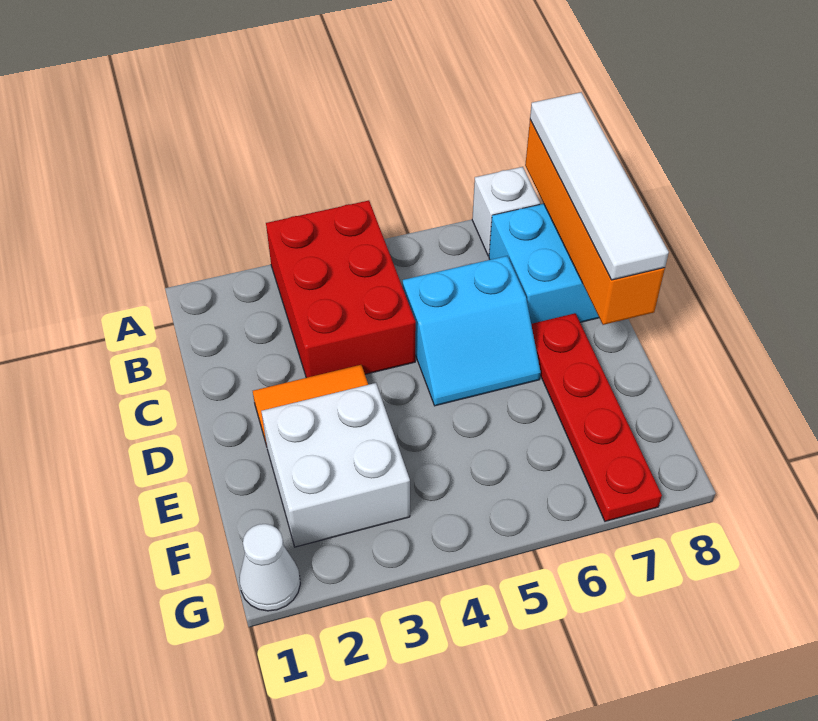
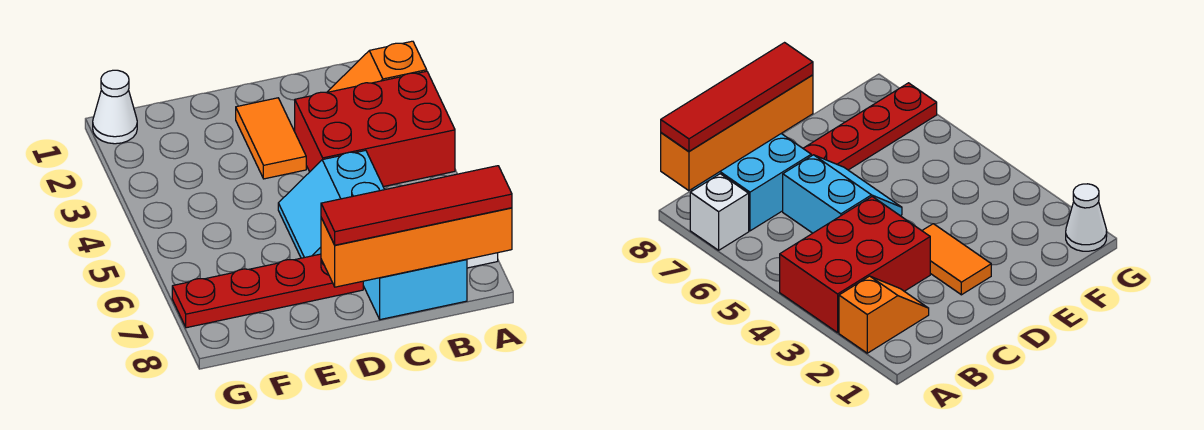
none -> orange 1x2 slope [328,41,427,92]
white 1x4 tile [530,92,669,280] -> red 1x4 tile [321,166,512,245]
white 2x2 brick [261,383,410,547] -> none

